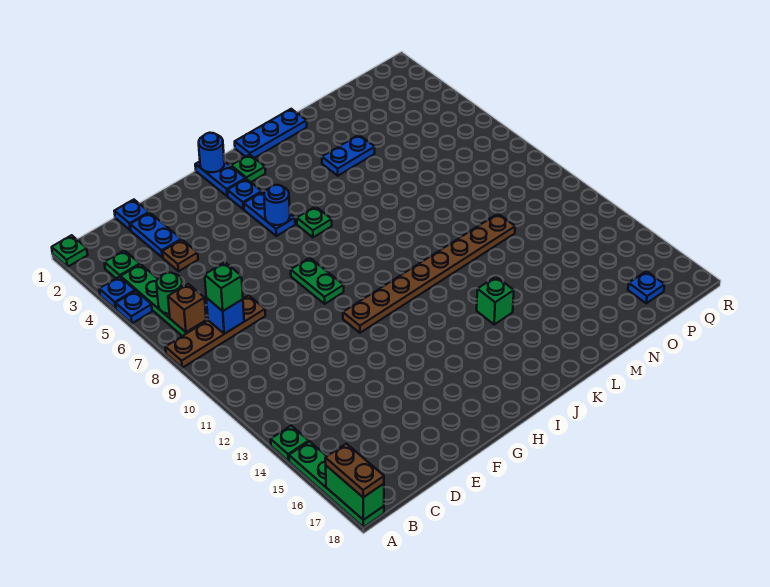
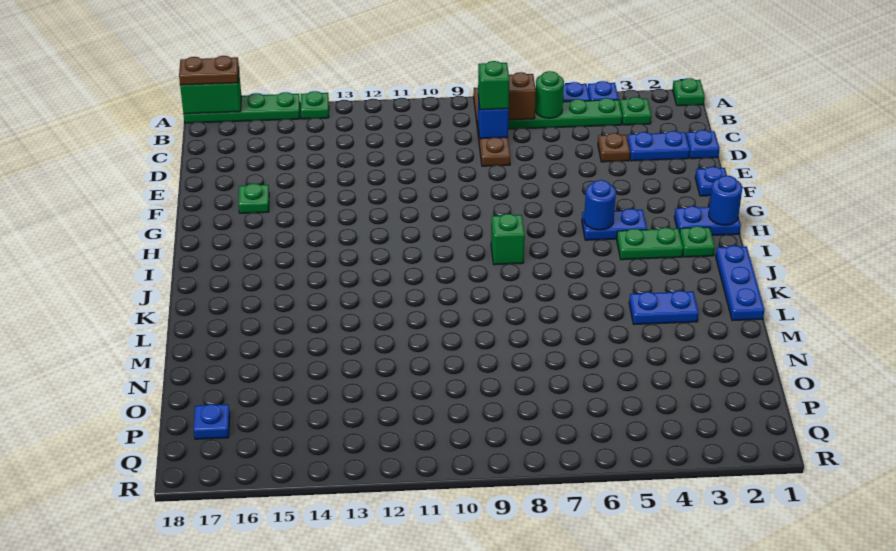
green 1x2 plate [291,258,344,304] -> green 1x2 plate moved to [617,227,683,260]
brown 1x8 plate [343,214,515,333] -> none
blue 1x1 plate [227,179,262,209] -> blue 1x1 plate moved to [695,167,727,196]
green 1x1 plate [297,207,332,237] -> green 1x1 plate moved to [238,183,269,213]
green 1x1 brick [477,277,514,324] -> green 1x1 brick moved to [491,214,525,265]
blue 1x2 plate [322,135,375,176] -> blue 1x2 plate turned to [629,291,699,324]

